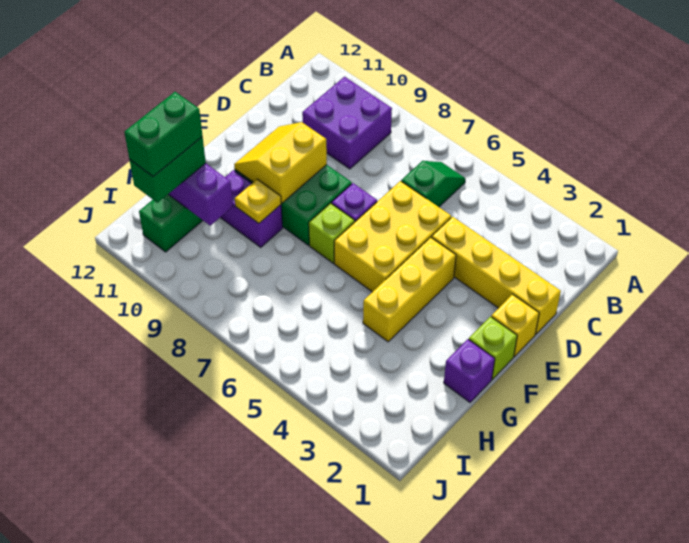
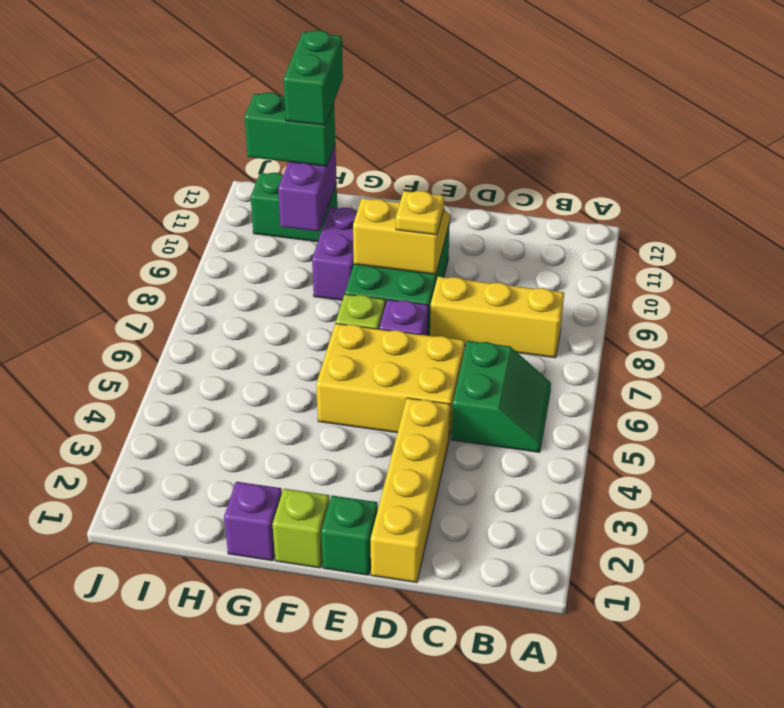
green 1x2 slope [401,161,466,207] -> green 2x2 slope [451,341,551,452]
purple 2x2 brick [302,77,392,169] -> none
yellow 1x1 brick [491,294,539,357] -> green 1x1 brick [321,496,378,575]
yellow 1x3 brick [363,237,456,342] -> yellow 1x3 brick moved to [430,277,564,358]
yellow 1x1 plate [235,179,281,223] -> yellow 1x1 plate moved to [396,191,444,235]
green 1x2 brick [124,92,202,177] -> green 1x2 brick turned to [284,30,343,125]

